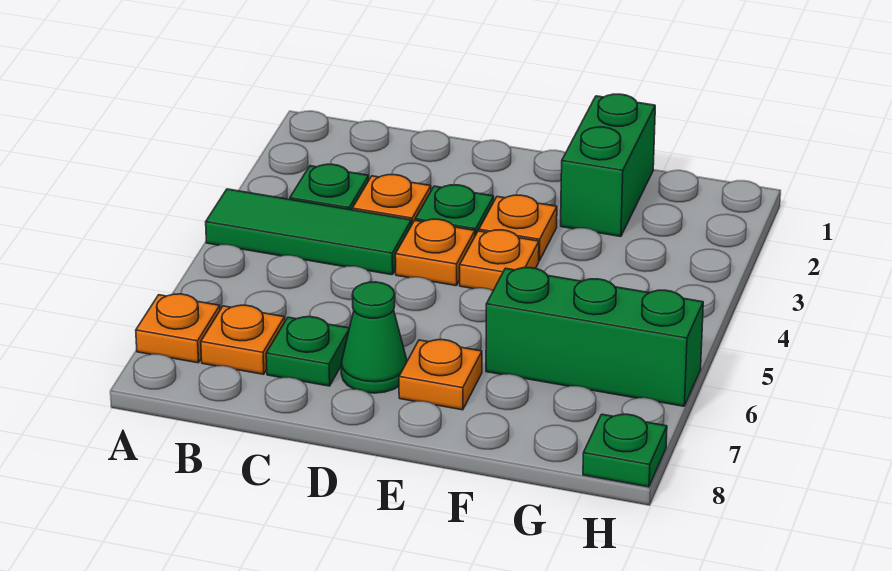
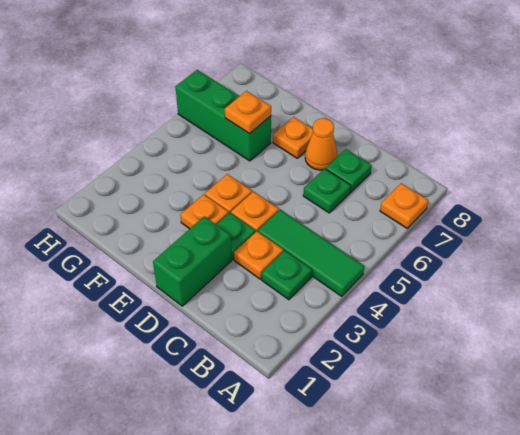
orange 1x1 plate [201,305,285,374] -> orange 1x1 plate moved to [225,91,271,134]
green 1x1 cone [341,282,407,393] -> orange 1x1 cone [305,118,338,170]
green 1x2 brick [561,94,655,237] -> green 1x2 brick moved to [153,216,232,306]
green 1x1 plate [583,414,667,487] -> green 1x1 plate moved to [303,169,351,213]

